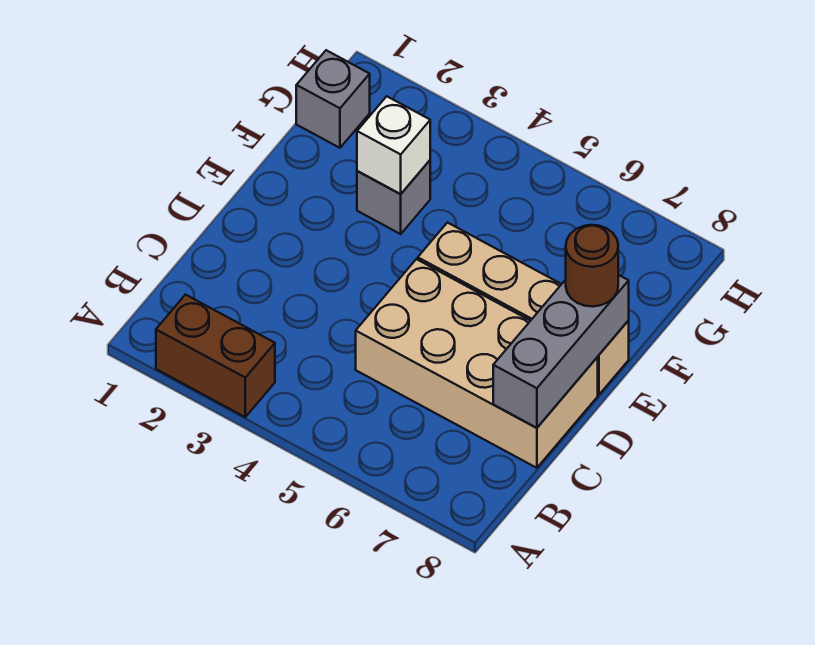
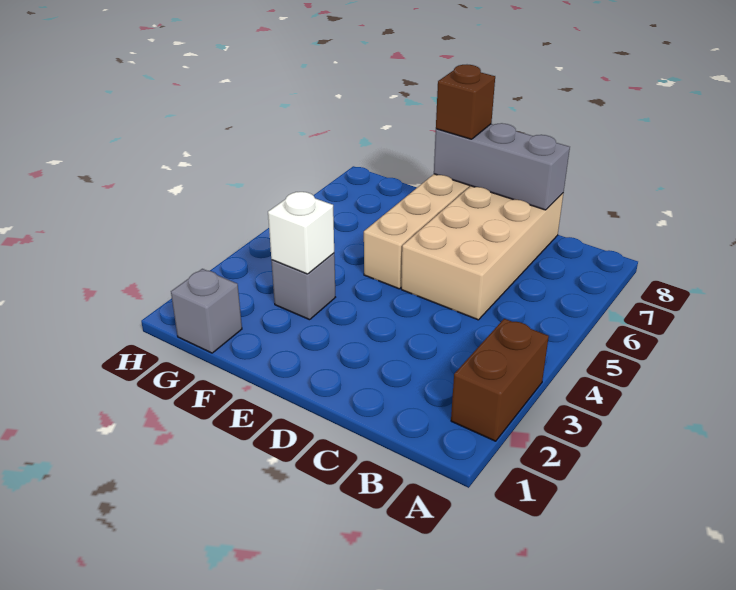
brown 1x1 round brick [566,225,618,307] -> brown 1x1 brick [436,65,495,139]

